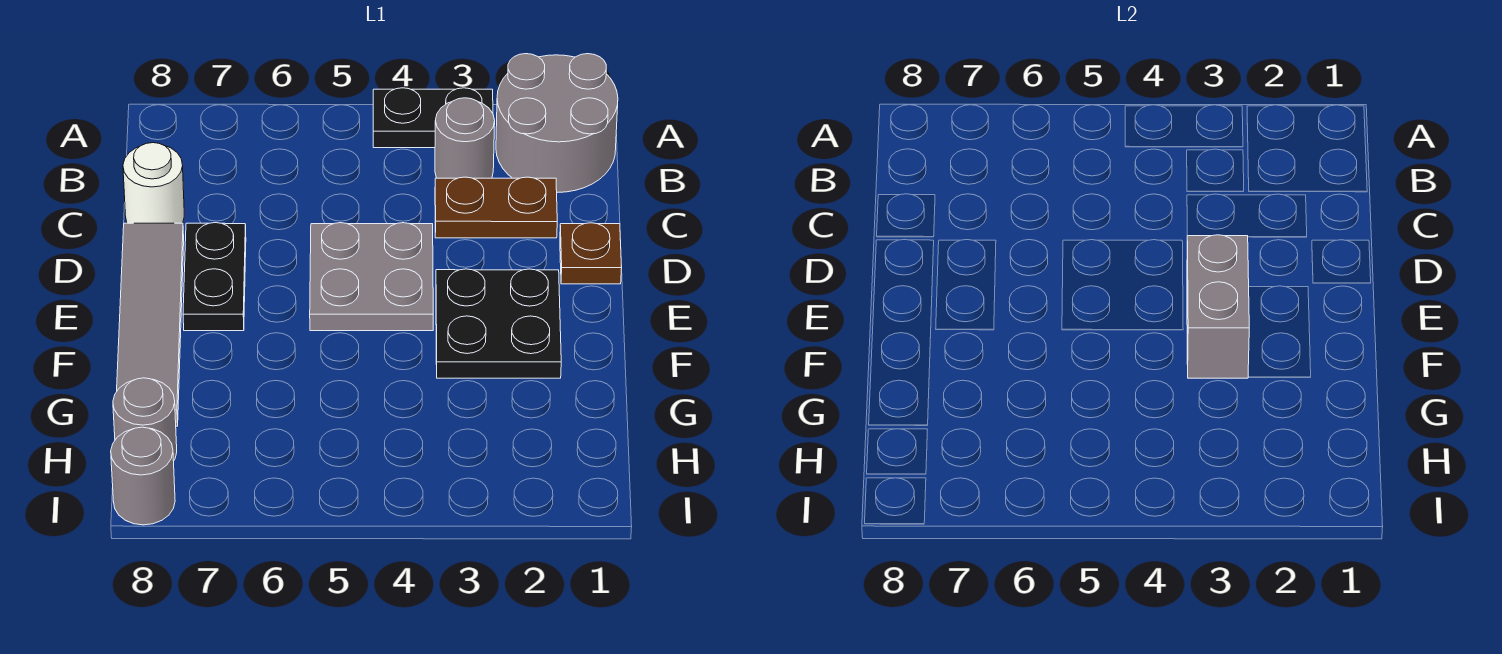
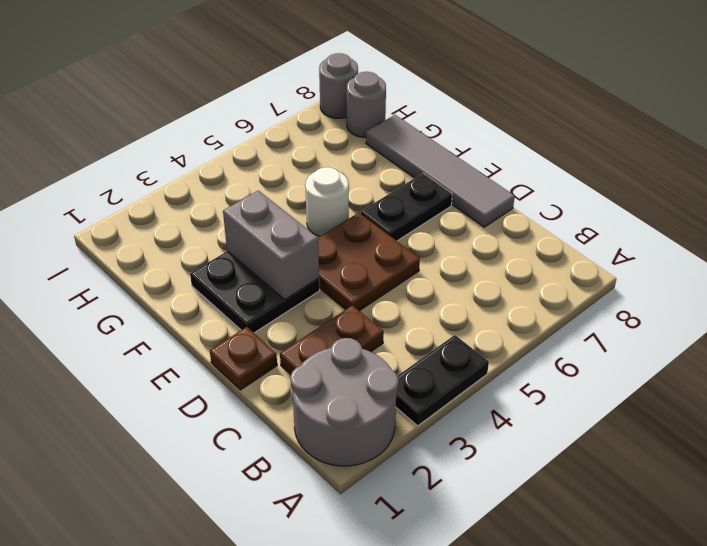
grey 1x1 round brick [435,98,495,178] -> none
white 1x1 round brick [123,143,184,223] -> white 1x1 round brick moved to [305,167,349,236]
grey 2x2 plate [310,223,433,331] -> brown 2x2 plate [318,213,420,311]
black 1x2 plate [183,223,246,331] -> black 1x2 plate turned to [361,173,452,241]

